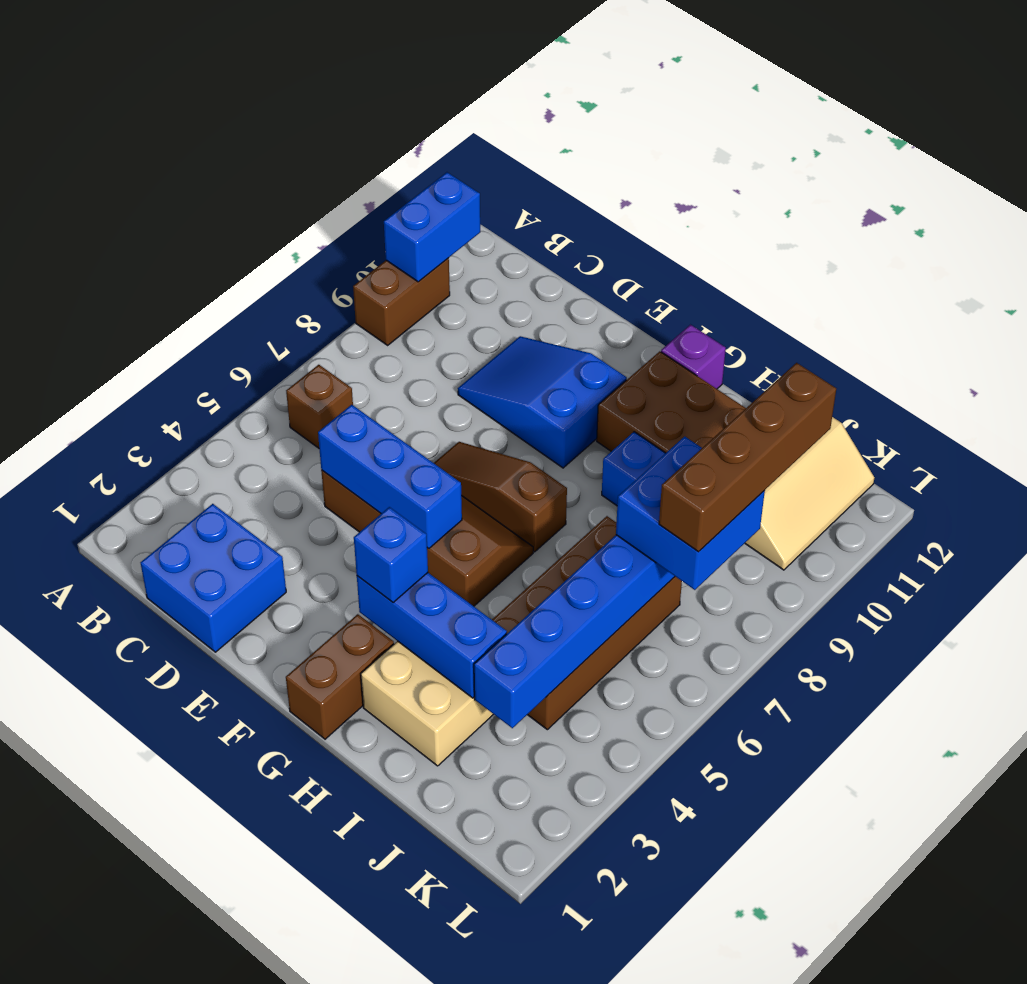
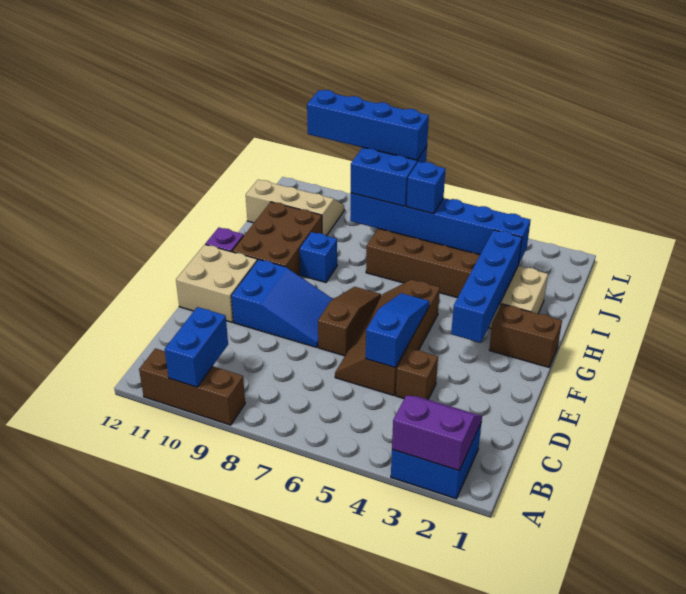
none -> purple 2x2 slope [392,396,482,471]
brown 1x2 brick [353,258,450,345] -> brown 1x3 brick [139,348,245,425]
blue 1x2 brick [384,172,480,282] -> blue 1x2 brick turned to [165,307,228,387]
brown 1x1 brick [286,365,353,448] -> brown 1x1 brick moved to [396,348,438,399]
blue 2x2 brick [141,504,286,652] -> blue 2x2 brick moved to [391,424,481,499]
blue 1x3 brick [318,405,462,548] -> blue 1x3 slope [366,293,430,367]
blue 2x3 slope [458,336,627,468] -> blue 2x3 slope turned to [231,259,333,348]
brown 1x3 slope [434,442,567,552] -> brown 1x3 slope turned to [318,287,381,356]
none -> tan 2x2 brick [176,244,257,322]
blue 1x3 brick [357,573,507,698] -> blue 1x4 brick [451,230,522,343]
blue 1x1 brick [354,507,428,602] -> blue 1x1 brick moved to [407,162,446,214]
brown 1x4 brick [659,363,836,552] -> blue 1x4 brick [307,90,429,160]

